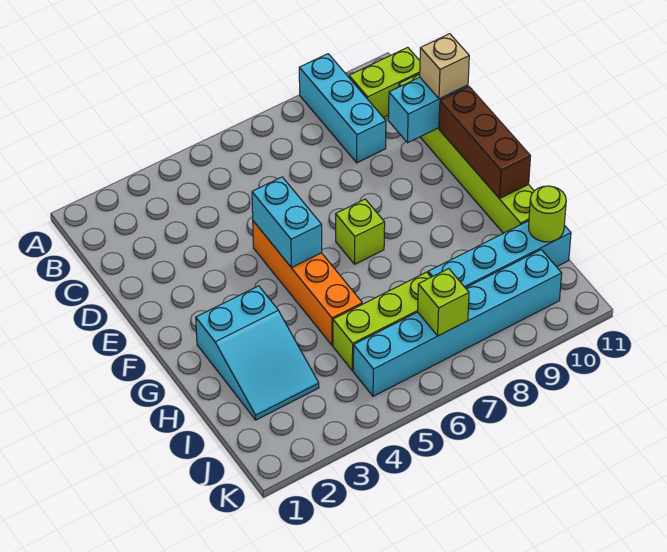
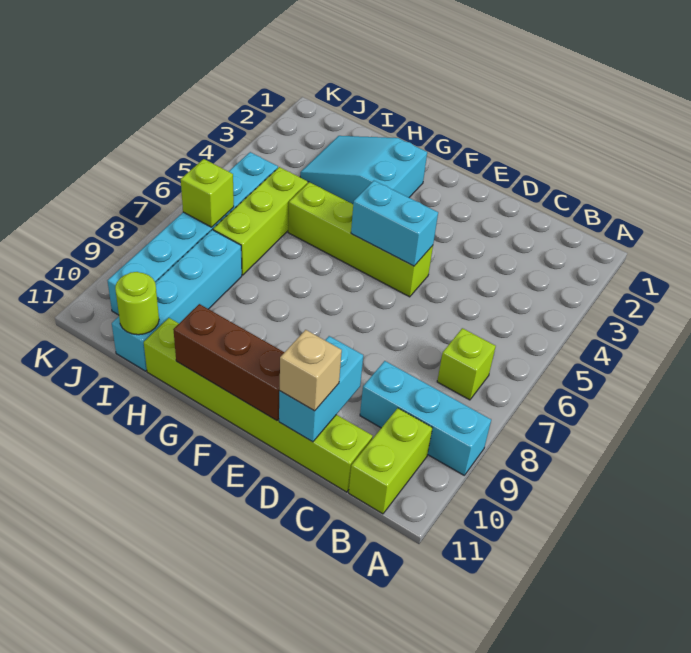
orange 1x4 brick [253,221,362,345] -> lime 1x4 brick [288,182,433,297]
lime 1x1 brick [336,199,385,264] -> lime 1x1 brick moved to [437,328,496,400]

